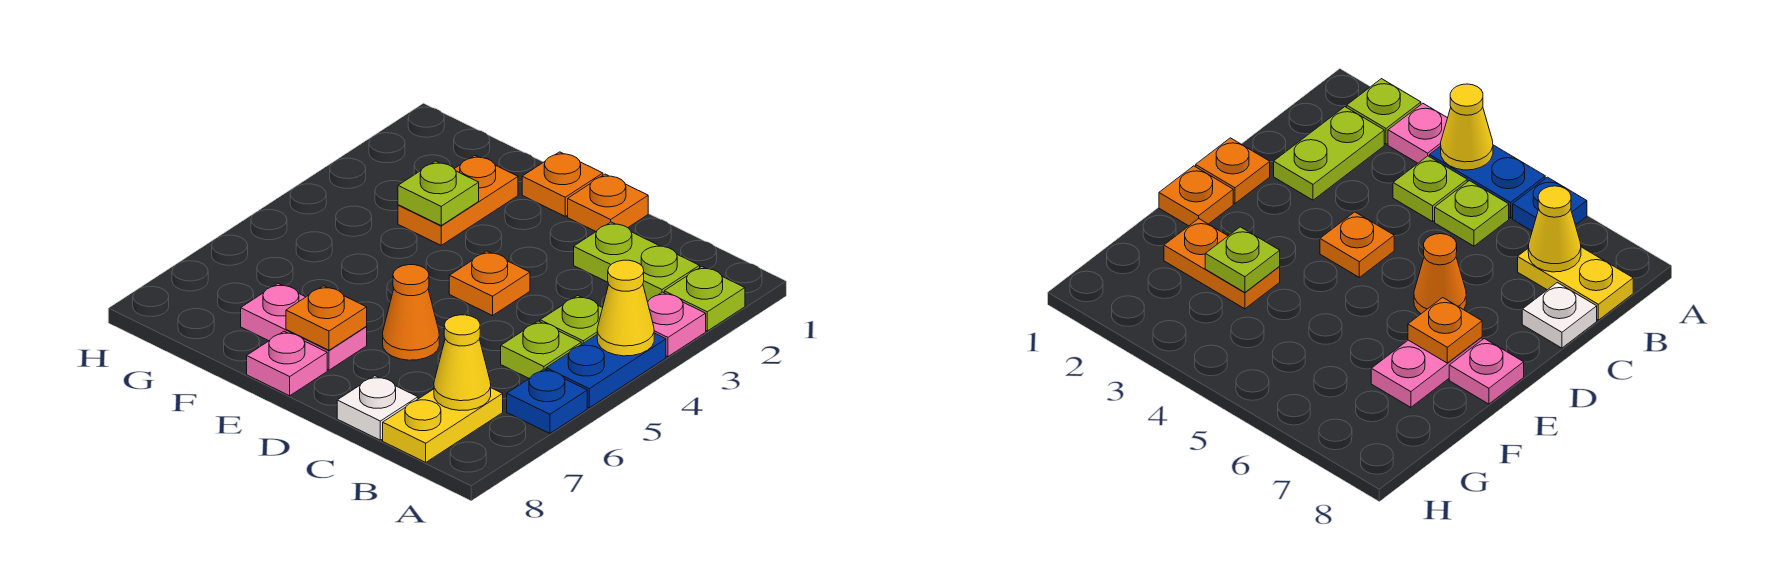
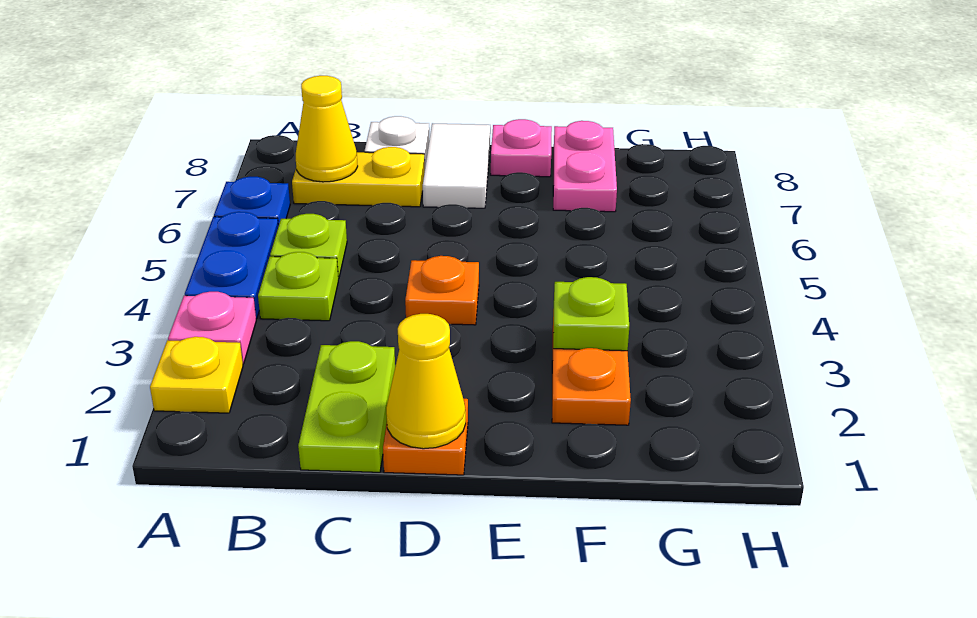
lime 1x1 plate [664,267,745,331] -> yellow 1x1 plate [150,337,243,413]
yellow 1x1 cone [597,260,654,356] -> yellow 1x1 cone moved to [386,314,466,449]
lime 1x2 plate [574,222,700,302] -> lime 1x2 plate turned to [298,341,395,472]
yellow 1x2 plate [383,388,503,462] -> yellow 1x2 plate turned to [292,147,425,207]
orange 1x1 cone [383,265,439,360] -> none
none -> white 1x2 tile [423,123,490,208]
orange 1x1 plate [522,152,603,216] -> none
pink 1x2 plate [241,284,367,370] -> pink 1x2 plate turned to [553,121,617,212]
orange 1x1 plate [286,286,367,350] -> none

